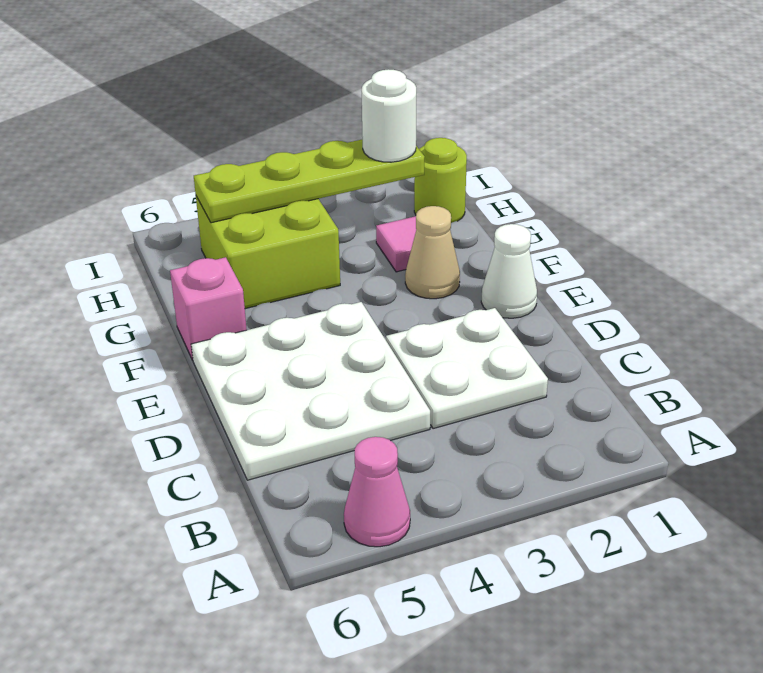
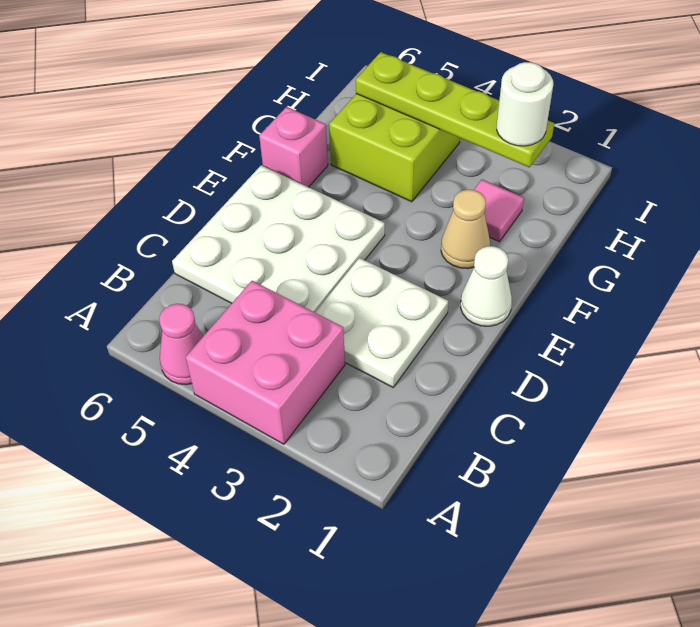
none -> pink 2x2 brick [186,281,345,444]
lime 1x1 round brick [414,138,467,223] -> none

